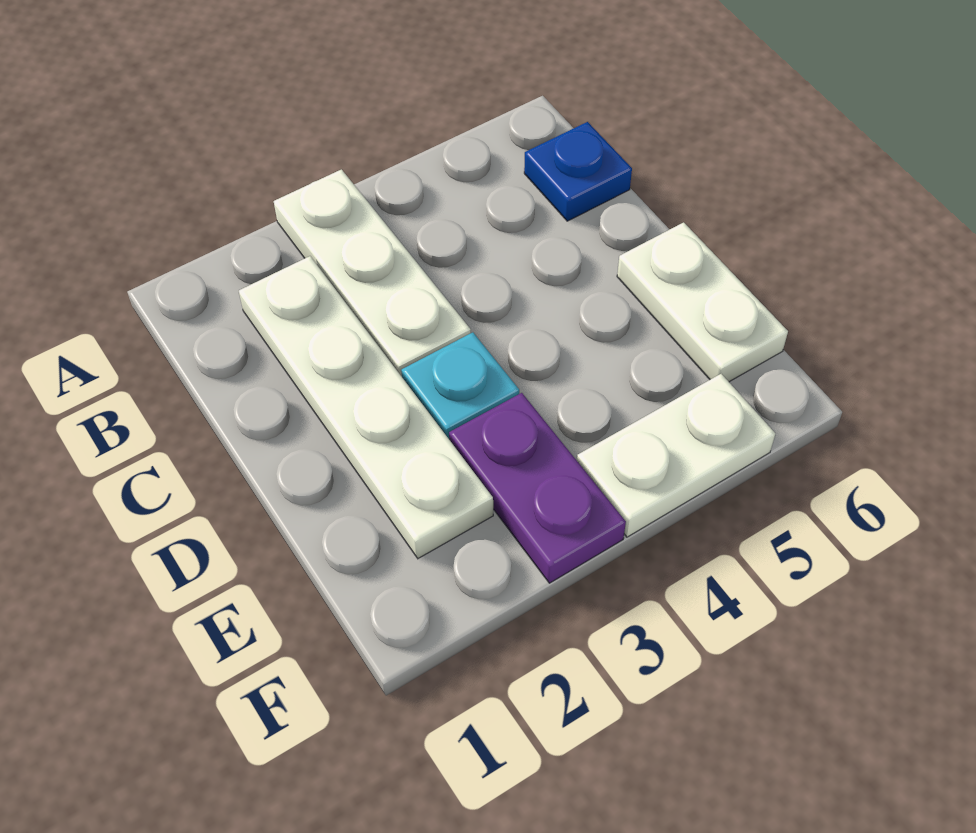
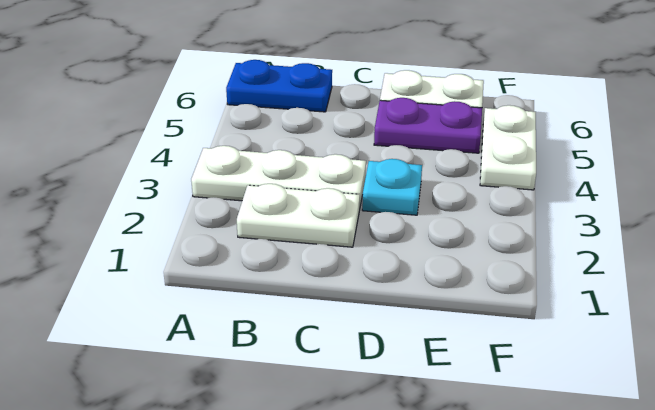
white 1x4 plate [239,256,493,558] -> white 1x2 plate [237,184,360,247]
blue 1x1 plate [524,122,632,221] -> blue 1x2 plate [226,60,332,112]
purple 1x2 plate [449,393,626,583] -> purple 1x2 plate moved to [374,98,482,153]

